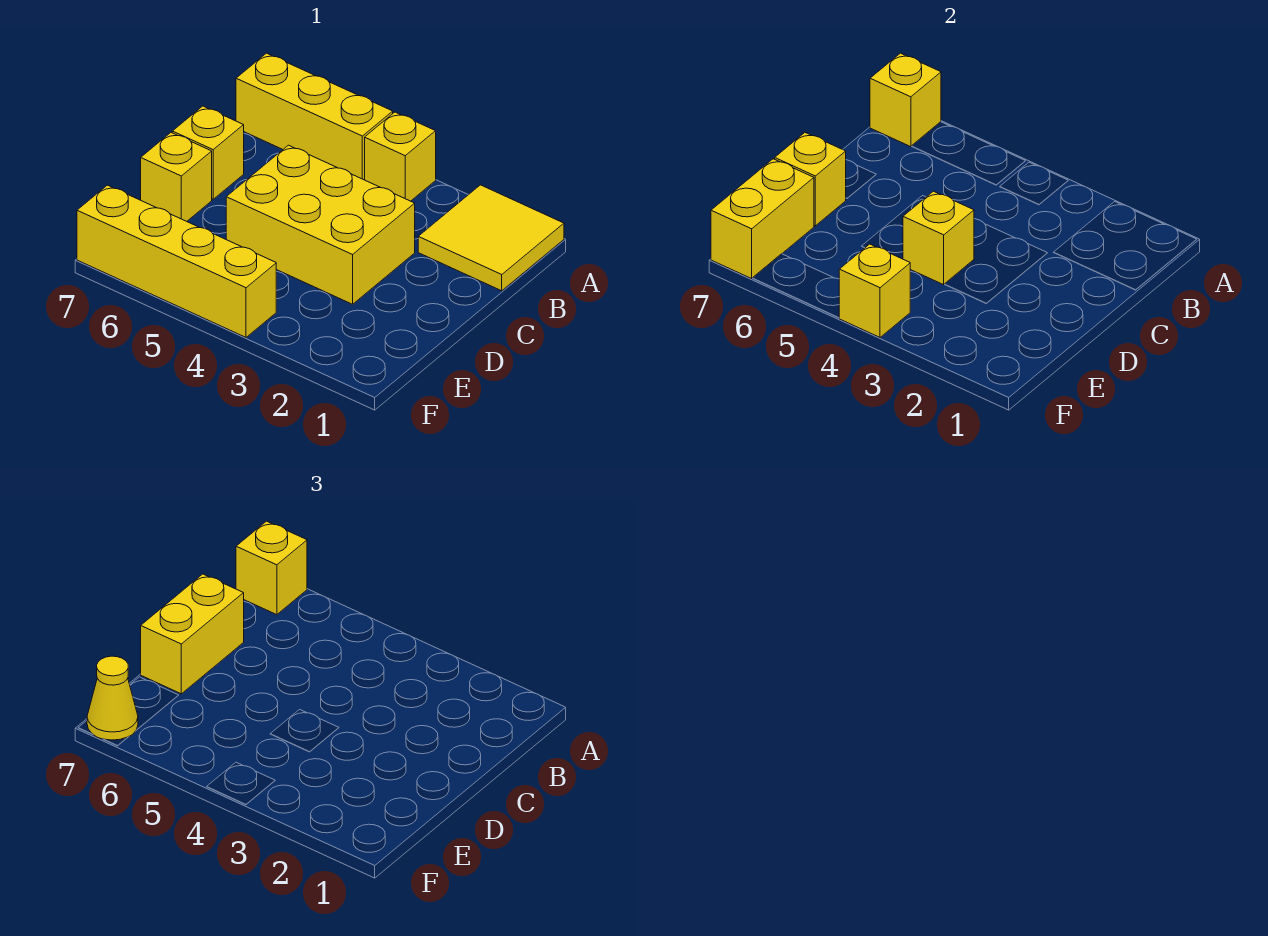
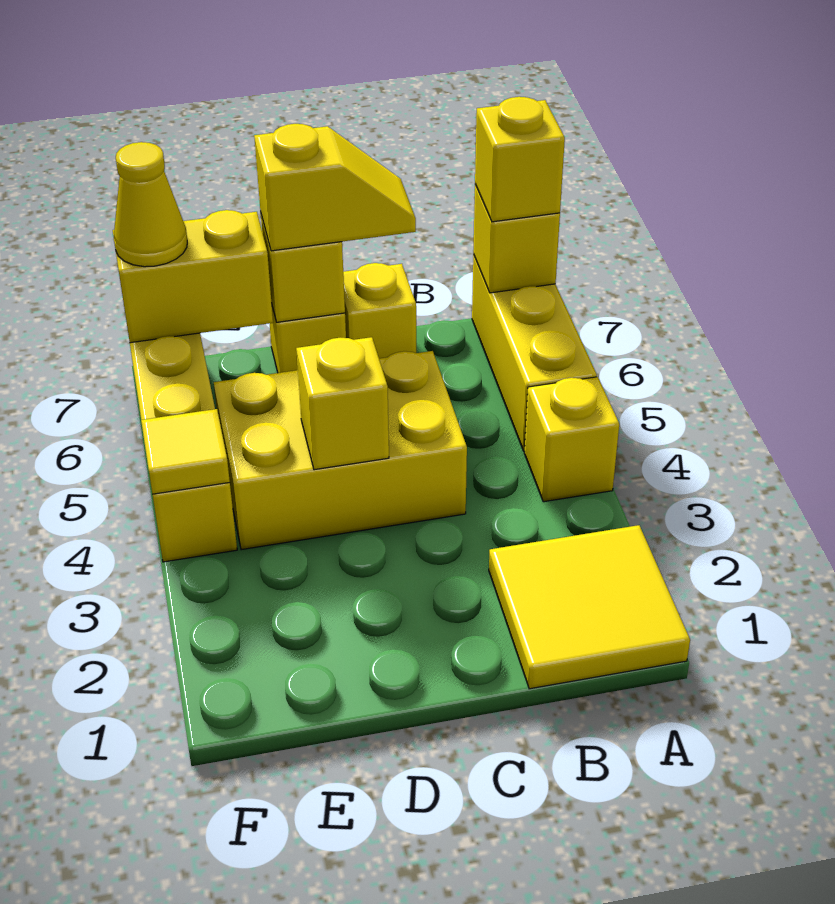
yellow 2x3 brick [226,145,415,304] -> yellow 2x3 brick turned to [214,351,467,550]
yellow 1x2 brick [141,574,244,694] -> yellow 1x2 slope [254,124,416,251]
yellow 1x1 brick [839,244,910,337] -> yellow 1x1 tile [141,409,230,494]

